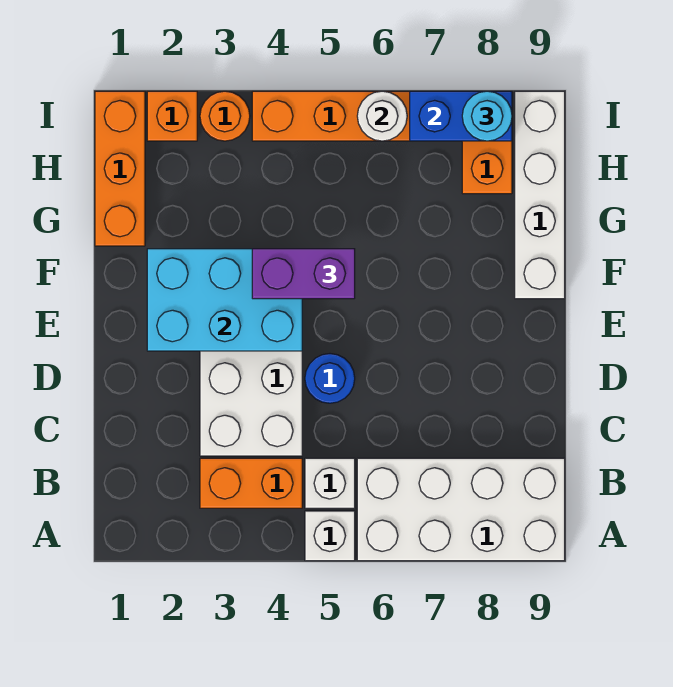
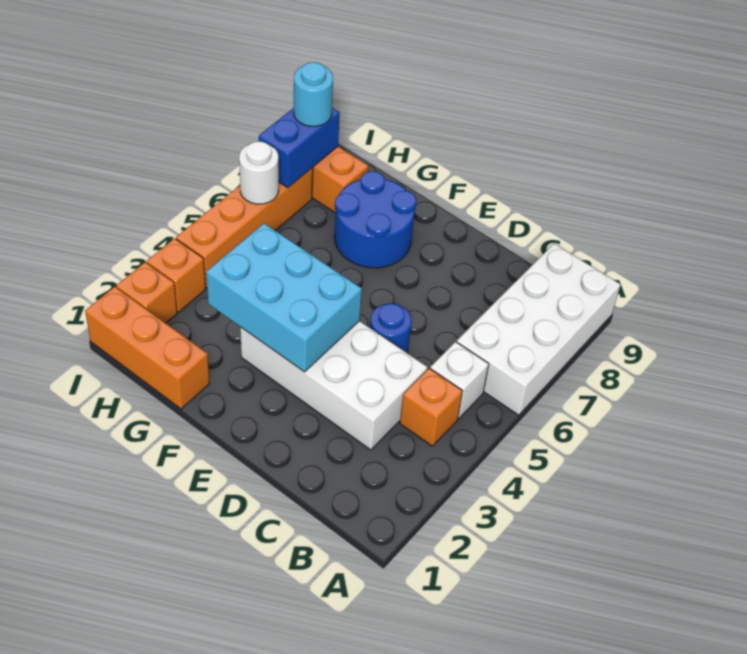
white 1x1 brick [305,511,355,561] -> none
orange 1x2 brick [200,458,302,508] -> orange 1x1 brick [400,368,462,446]
cyan 2x3 brick [147,249,302,351] -> cyan 2x3 brick turned to [206,224,362,372]
purple 1x2 brick [252,249,355,299] -> none
none -> blue 2x2 round brick [335,171,416,268]
white 1x4 brick [515,91,565,299] -> none
orange 1x1 round brick [200,91,250,141] -> orange 1x1 brick [147,238,206,312]

